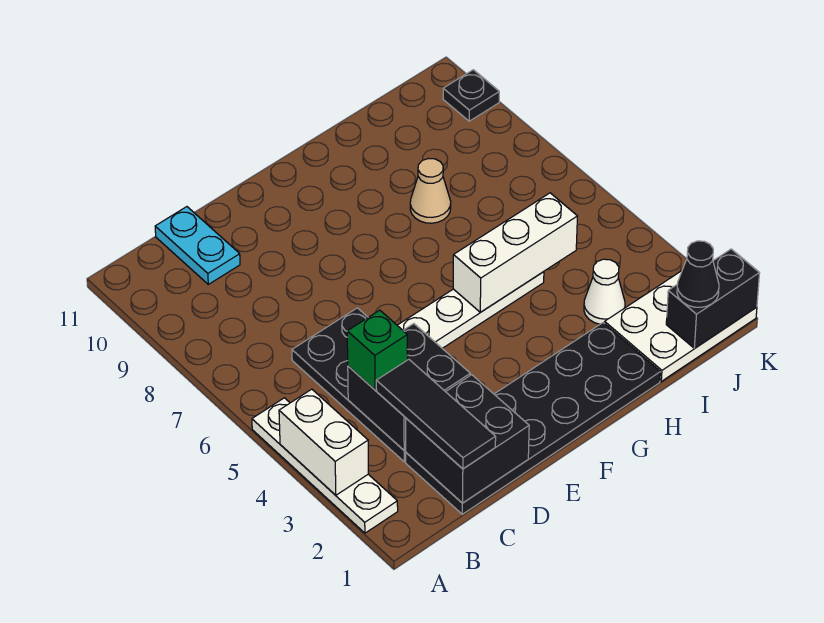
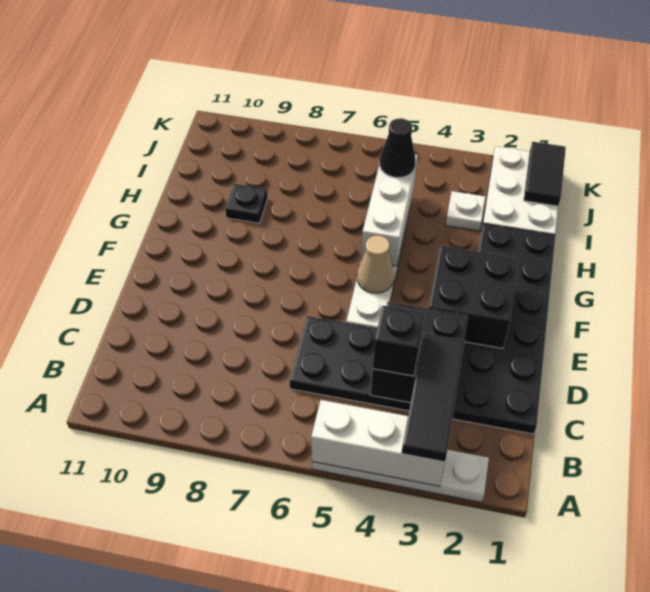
white 1x2 brick [279,389,368,495] -> white 1x3 brick [311,400,445,486]
black 2x2 brick [406,375,529,503] -> black 2x2 brick moved to [429,246,518,348]
black 1x3 tile [376,359,496,469] -> black 1x3 tile turned to [402,333,465,462]
green 1x1 brick [347,310,408,390] -> black 1x1 brick [373,306,424,376]
cyan 1x2 plate [155,207,240,284] -> none
tan 1x1 cone [410,159,451,223] -> tan 1x1 cone moved to [357,236,394,293]
white 1x1 cone [584,259,625,324] -> white 1x1 plate [446,191,485,231]
black 1x2 brick [666,249,760,348] -> black 1x2 tile [524,142,566,206]
black 1x1 cone [677,241,719,307] -> black 1x1 cone moved to [380,118,415,177]
black 1x1 plate [443,70,499,121] -> black 1x1 plate moved to [225,184,268,223]

